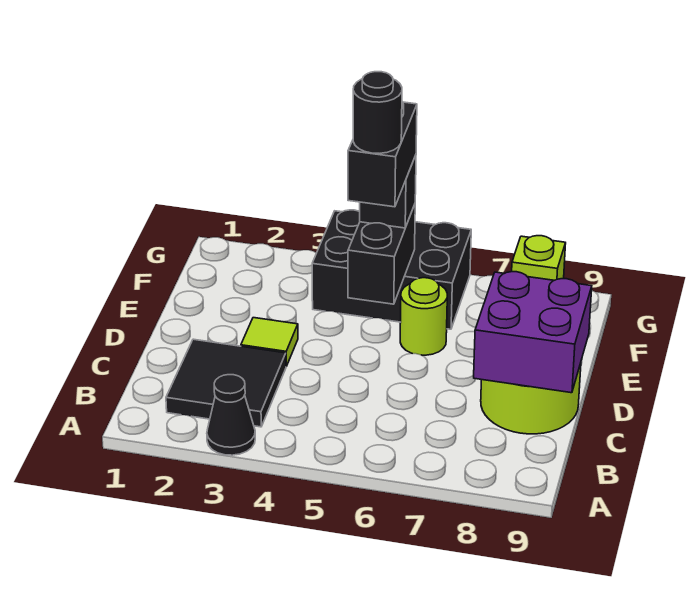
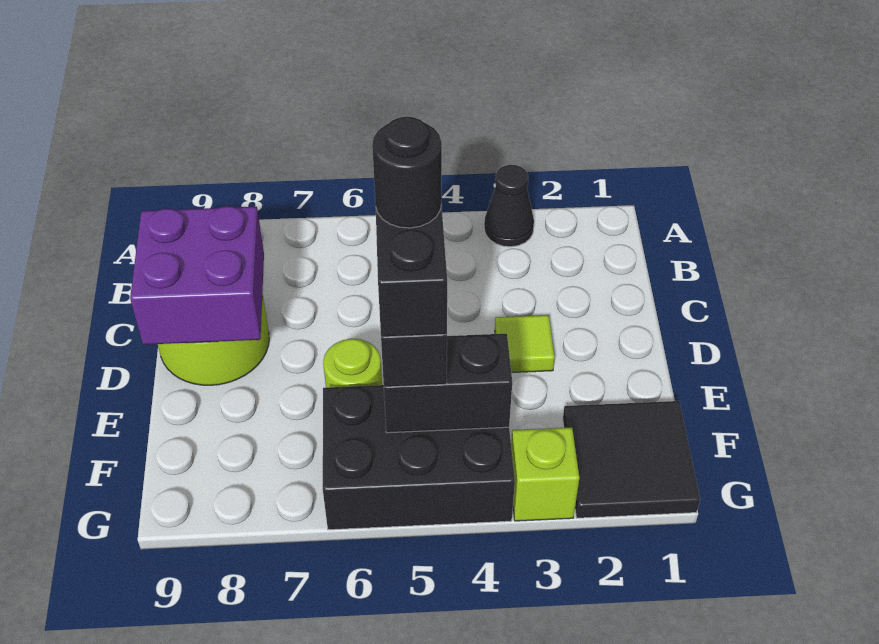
black 2x2 tile [166,339,286,427] -> black 2x2 tile moved to [563,401,700,518]
black 1x2 brick [348,204,415,304] -> black 1x2 brick turned to [384,334,512,433]
lime 1x1 brick [512,236,566,280] -> lime 1x1 brick moved to [511,427,579,521]

